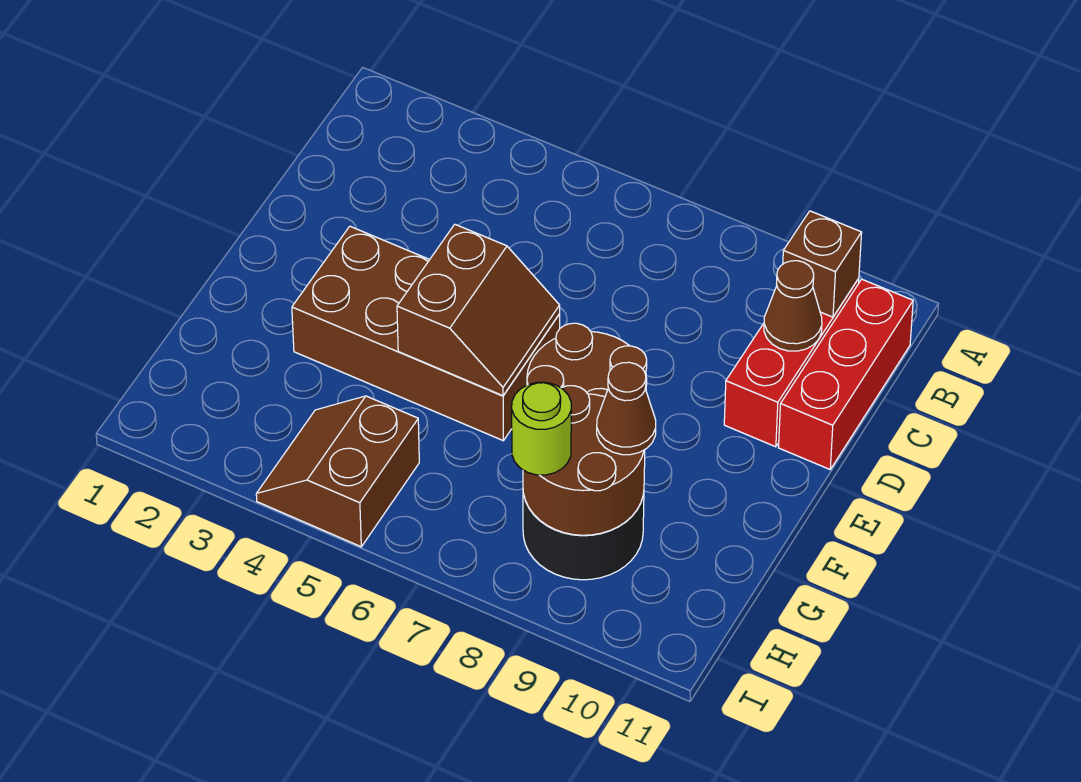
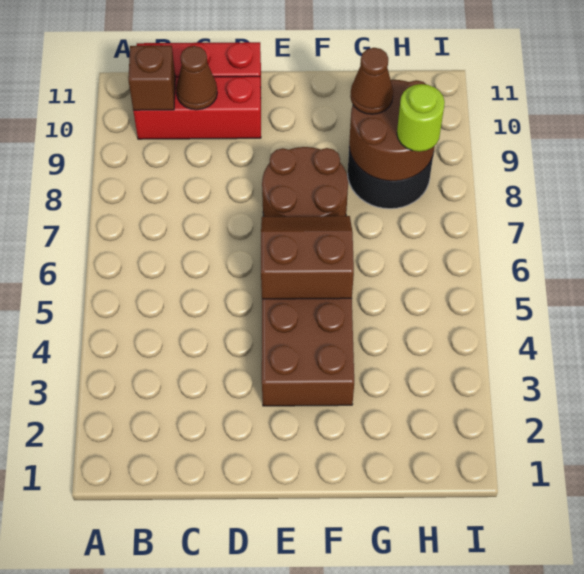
brown 2x2 slope [256,396,419,547] -> none

